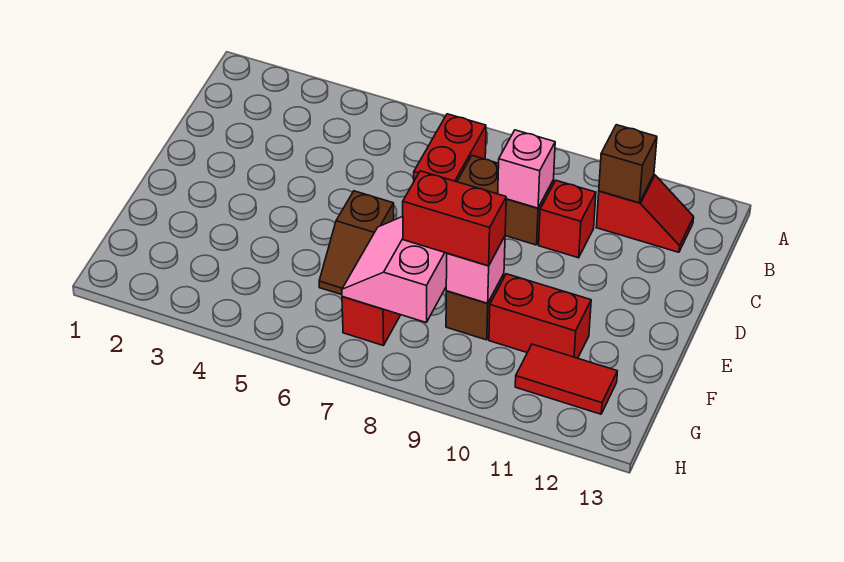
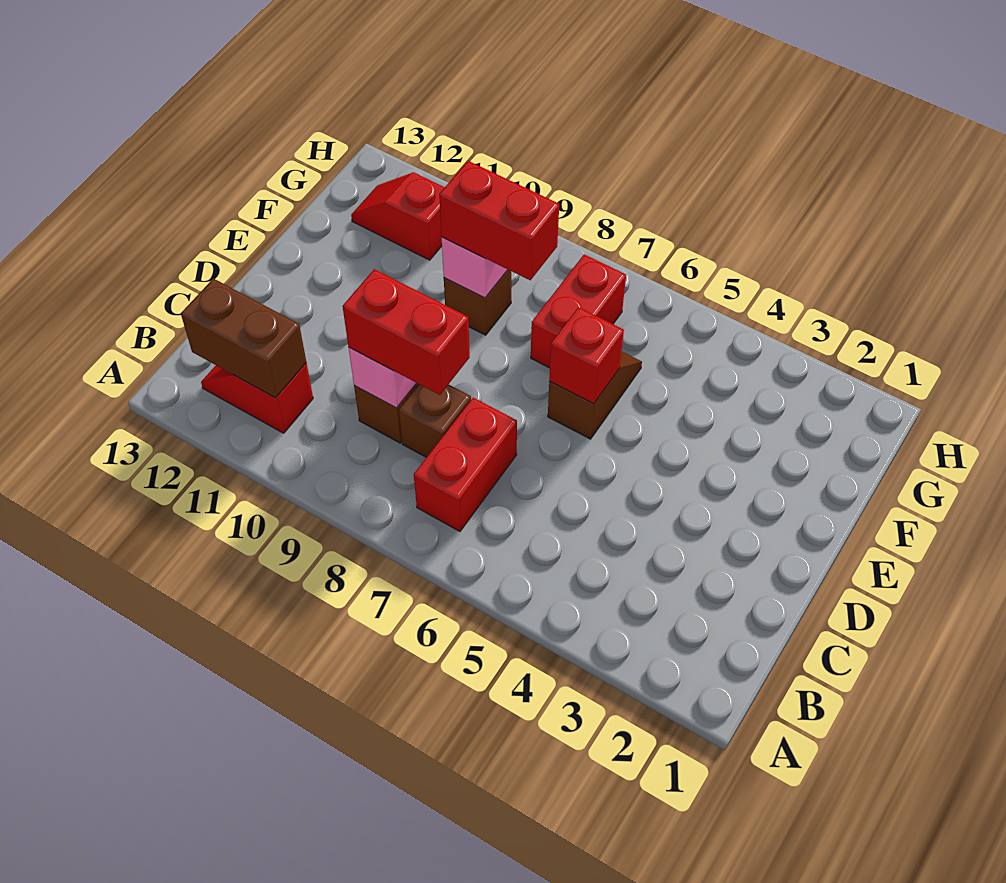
brown 1x1 brick [599,125,657,203] -> brown 1x2 brick [181,279,306,398]
red 1x1 brick [539,180,596,258] -> red 1x1 brick moved to [549,307,624,404]
pink 2x2 slope [342,217,447,323] -> none
red 1x2 brick [489,274,591,358] -> red 1x2 brick moved to [342,269,470,395]
red 1x2 tile [515,344,617,414] -> red 1x2 slope [351,172,445,260]

